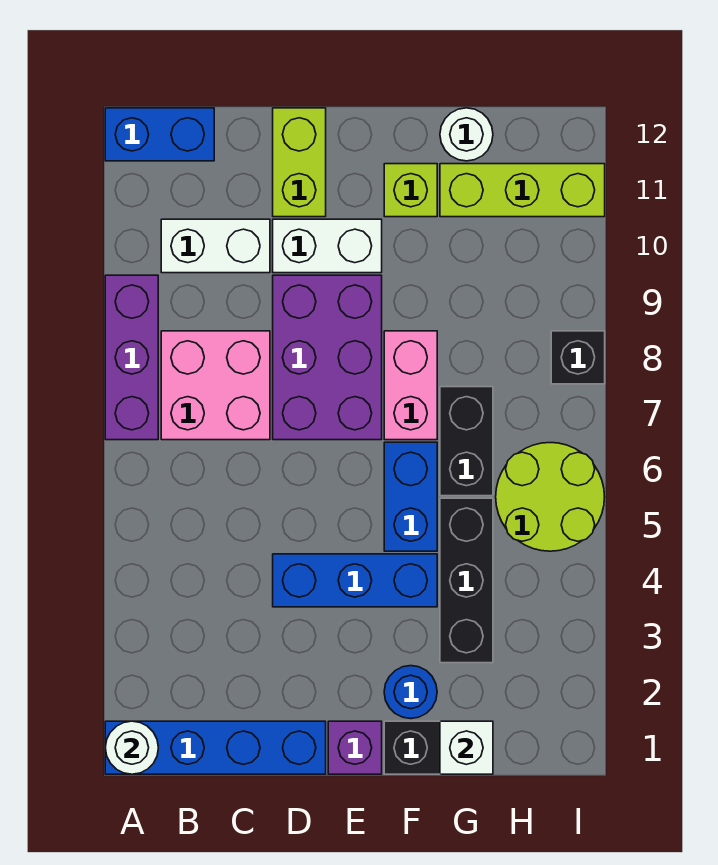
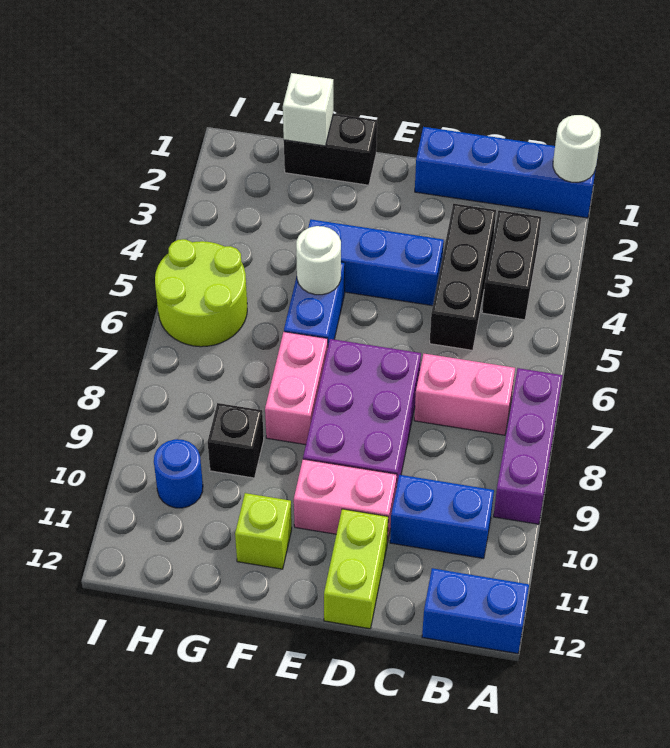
pink 2x2 brick [161,331,270,440] -> pink 1x2 brick [414,354,515,435]
white 1x2 brick [161,219,270,273] -> blue 1x2 brick [390,475,494,559]
white 1x2 brick [273,219,382,273] -> pink 1x2 brick [294,459,397,542]
purple 1x1 brick [328,721,382,774] -> none
blue 1x1 round brick [384,666,437,719] -> blue 1x1 round brick moved to [154,439,203,508]
black 1x3 brick [440,498,493,663] -> black 1x3 brick moved to [430,204,496,350]
black 1x2 brick [440,387,493,496] -> black 1x2 brick moved to [482,210,541,320]
lime 1x3 brick [440,164,605,217] -> none
white 1x1 round brick [440,108,493,161] -> white 1x1 round brick moved to [296,226,341,295]
black 1x1 brick [551,331,605,384] -> black 1x1 brick moved to [208,403,264,478]

